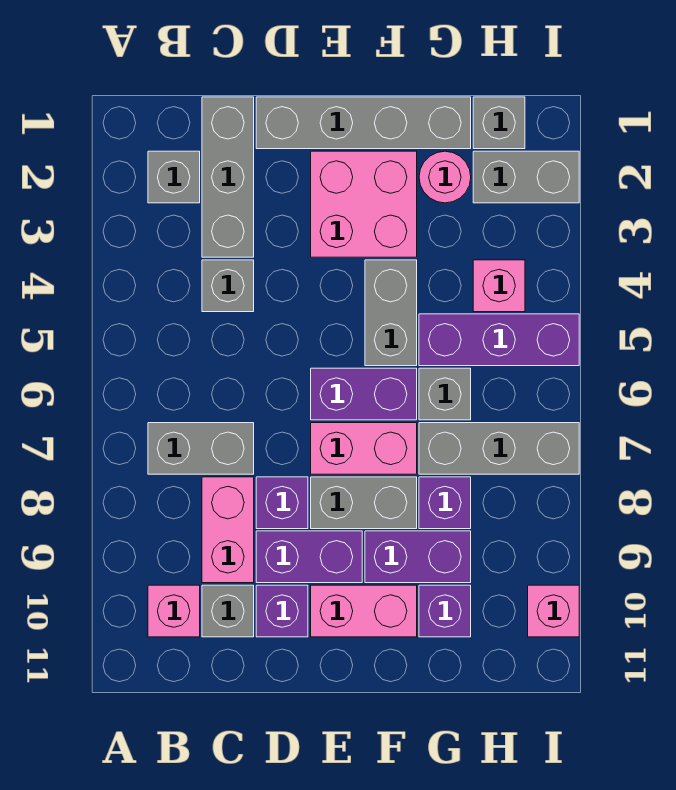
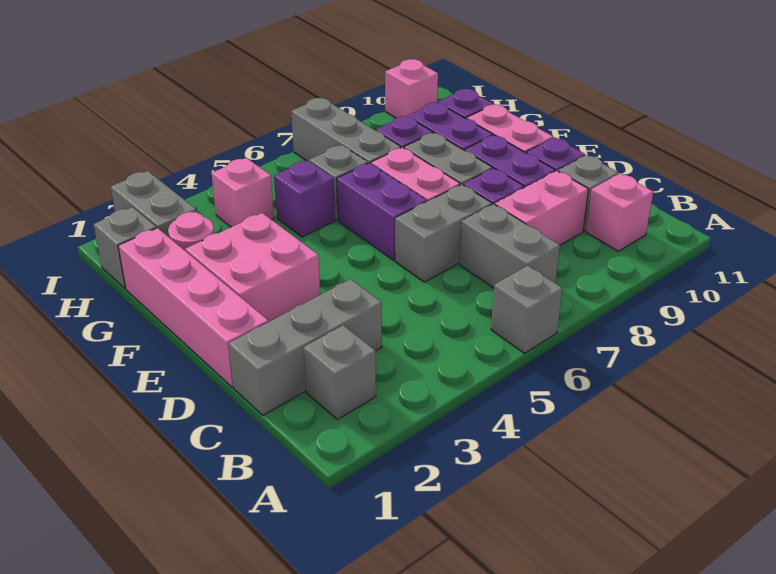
grey 1x1 brick [202,260,254,312] -> grey 1x1 brick moved to [491,266,562,353]
grey 1x4 brick [256,97,471,149] -> pink 1x4 brick [118,228,268,387]
grey 1x2 brick [365,260,417,366] -> grey 1x2 brick moved to [395,184,492,282]
purple 1x3 brick [419,314,579,366] -> purple 1x1 brick [274,160,335,237]

